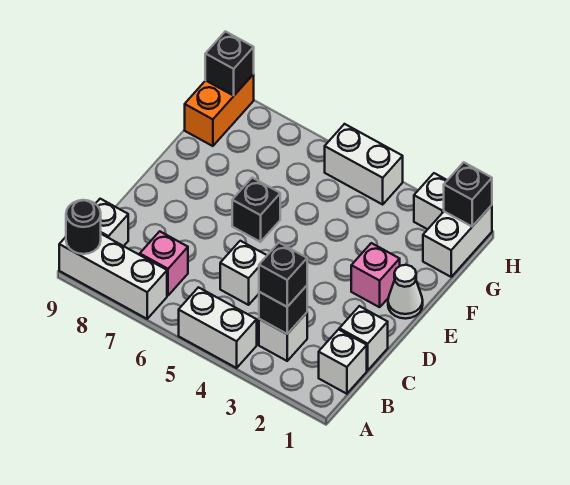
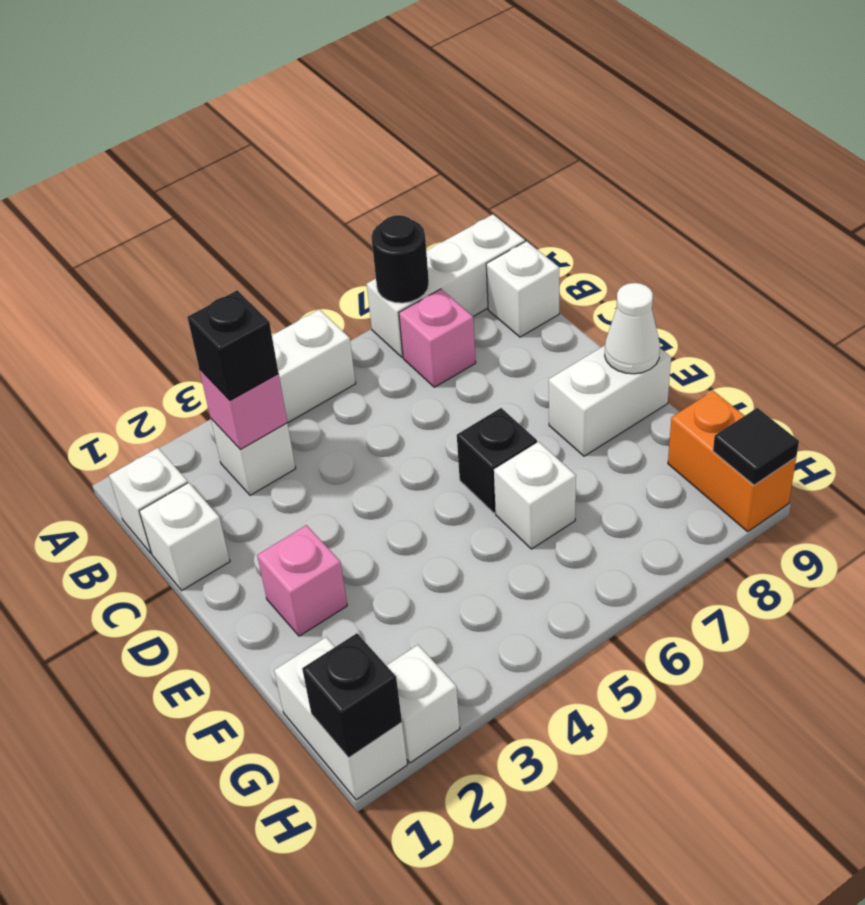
black 1x1 round brick [66,200,101,254] -> black 1x1 round brick moved to [371,215,429,303]
black 1x1 brick [259,286,307,334] -> pink 1x1 brick [199,369,287,449]
white 1x1 brick [220,241,267,305] -> white 1x1 brick moved to [494,442,576,549]
white 1x1 cone [388,265,423,319] -> white 1x1 cone moved to [605,283,660,374]
white 1x2 brick [325,124,403,204] -> white 1x2 brick moved to [549,345,671,456]
black 1x1 brick [205,31,254,96] -> black 1x1 tile [713,408,799,485]

